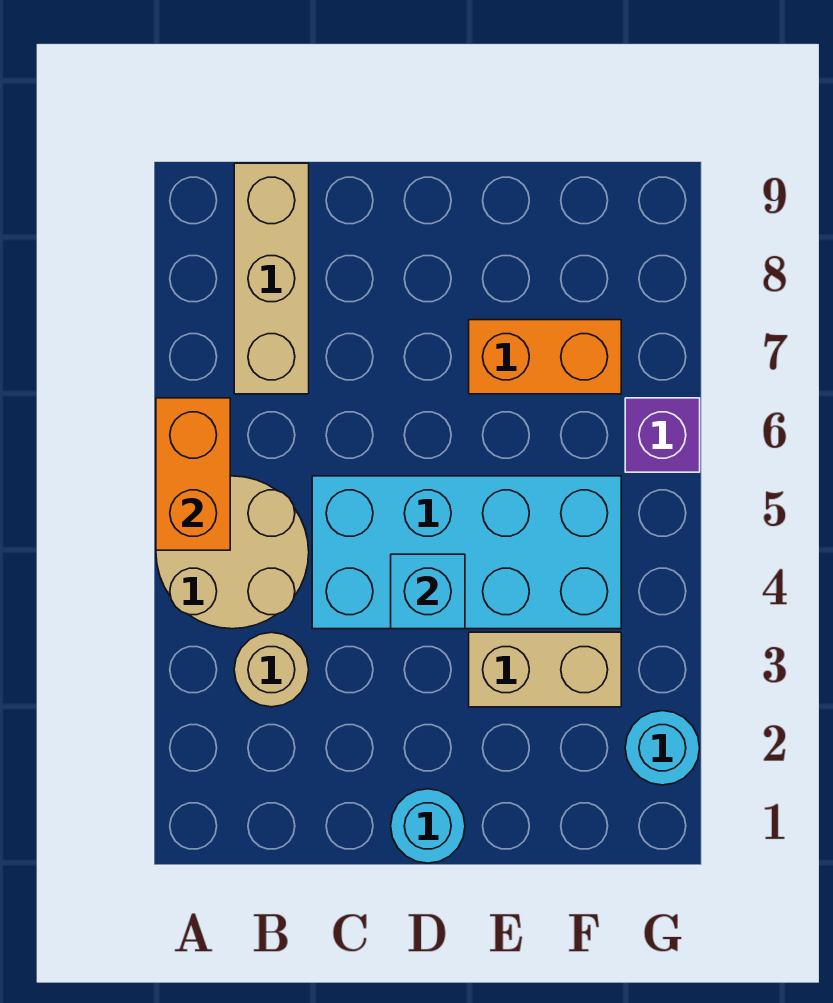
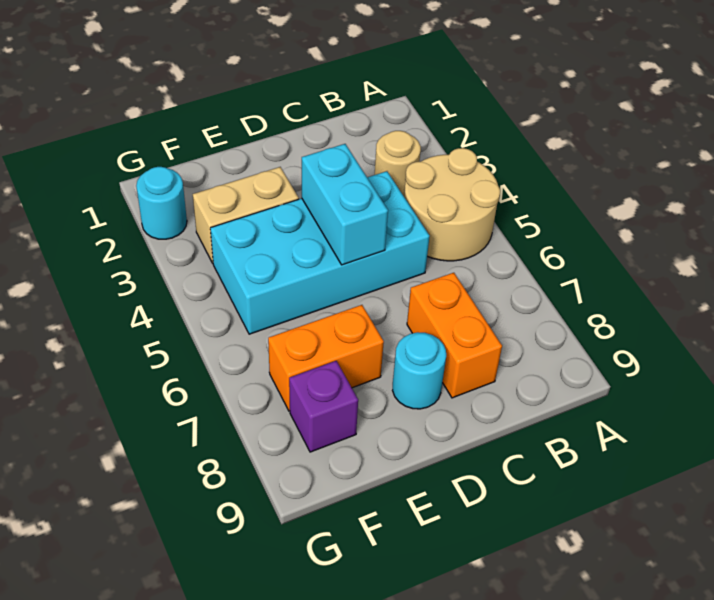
orange 1x2 brick [156,398,230,550] -> orange 1x2 brick moved to [407,273,502,398]
tan 1x3 brick [234,163,309,394] -> none
cyan 1x1 round brick [391,789,465,863] -> cyan 1x1 round brick moved to [393,332,446,409]
cyan 1x1 brick [391,554,465,629] -> cyan 1x2 brick [302,144,388,265]
purple 1x1 brick [625,398,700,472] -> purple 1x1 brick moved to [289,361,358,452]

